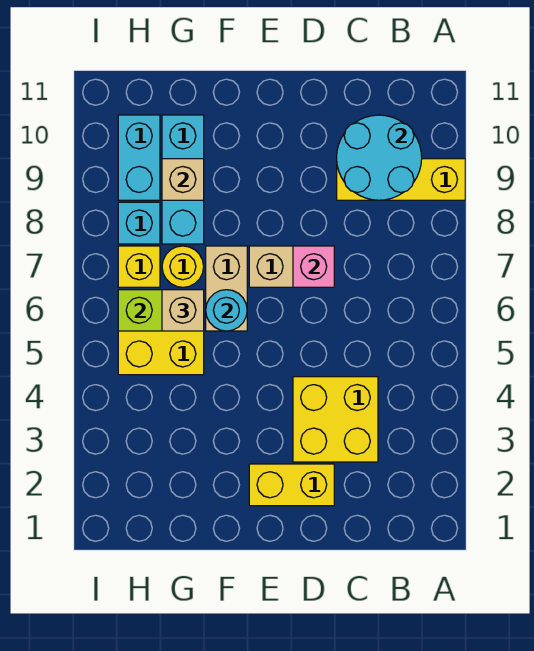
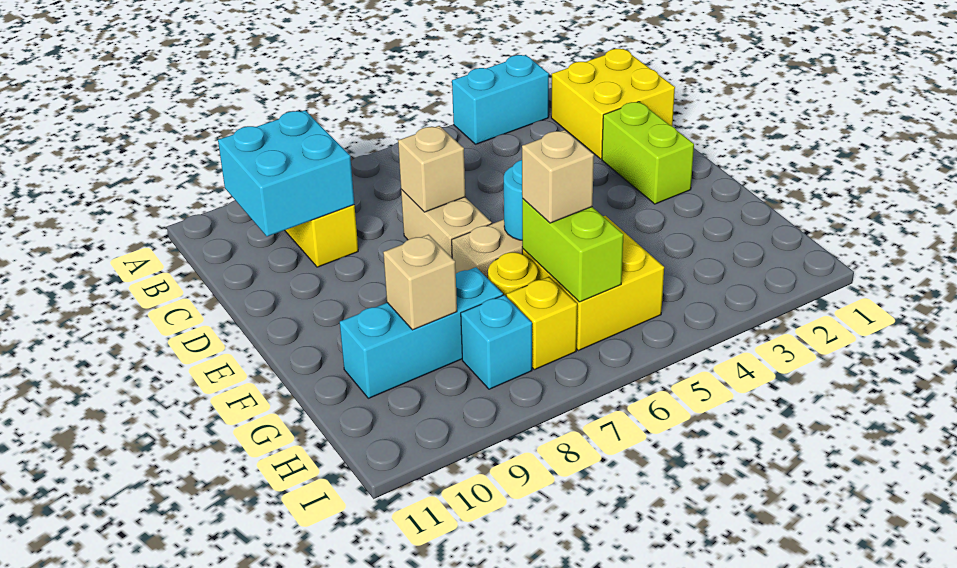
cyan 2x2 round brick [337,115,422,200] -> cyan 2x2 brick [218,110,354,237]
yellow 2x2 brick [293,377,378,462] -> yellow 2x2 brick moved to [551,49,675,159]
yellow 1x2 brick [249,464,334,506] -> lime 1x2 brick [602,102,694,204]
pink 1x1 brick [293,246,334,287] -> tan 1x1 brick [398,126,465,212]
cyan 1x2 brick [118,115,160,200] -> cyan 1x2 brick moved to [452,55,549,144]

